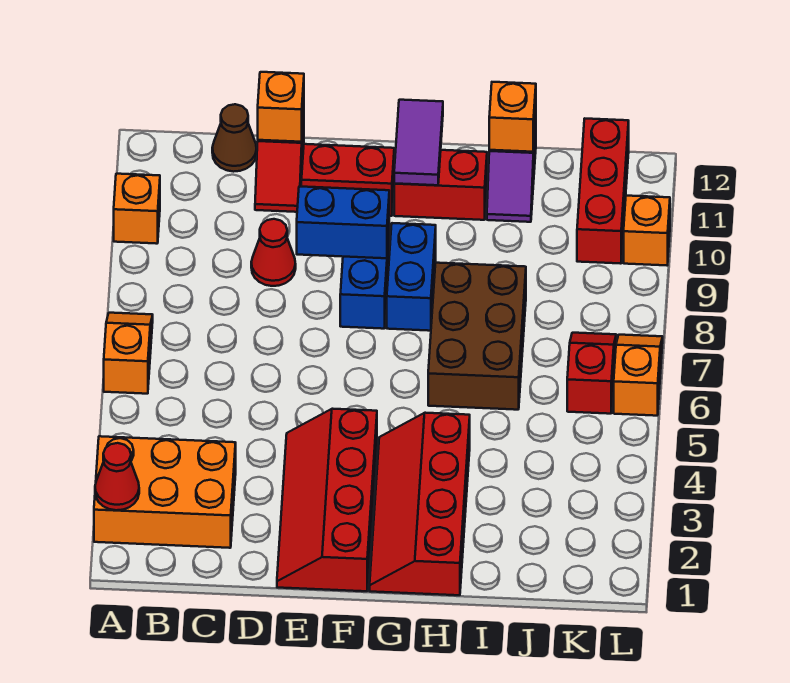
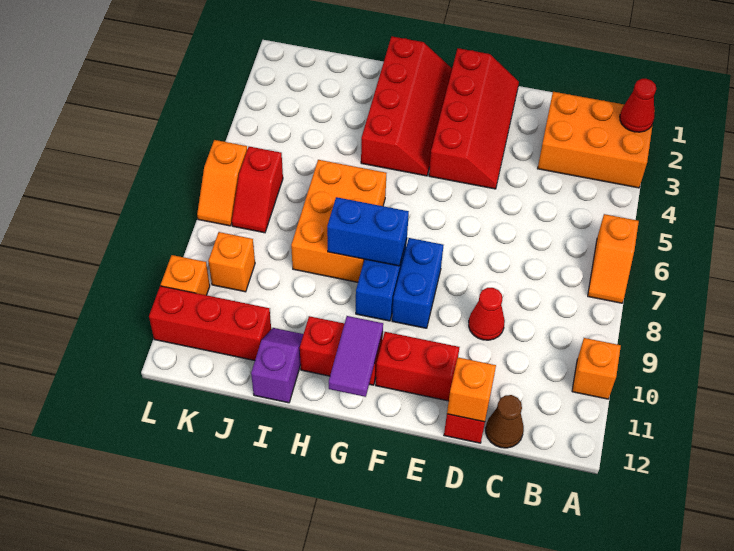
blue 1x2 brick [297,186,389,258] -> blue 1x2 brick moved to [327,197,409,266]
brown 2x3 brick [428,263,526,410] -> orange 2x3 brick [291,160,386,282]
orange 1x1 brick [489,82,536,152] -> orange 1x1 brick moved to [208,232,255,292]
red 1x3 brick [577,119,629,264] -> red 1x3 brick turned to [149,286,271,360]

